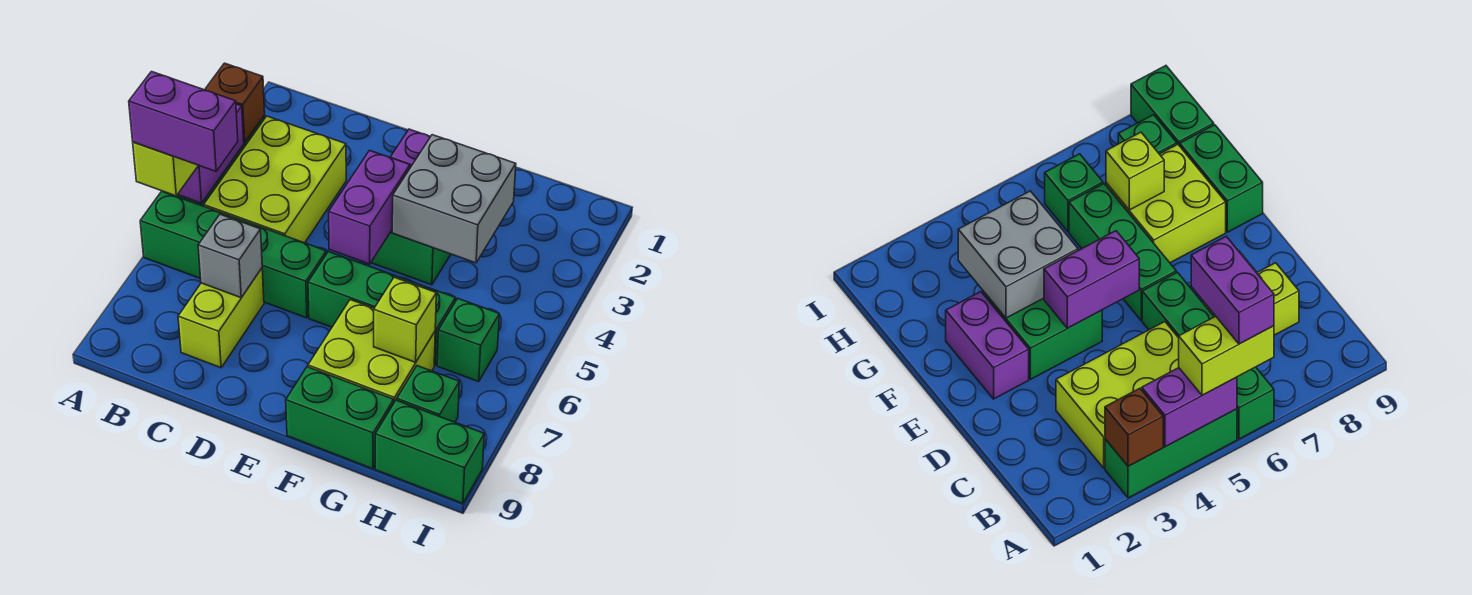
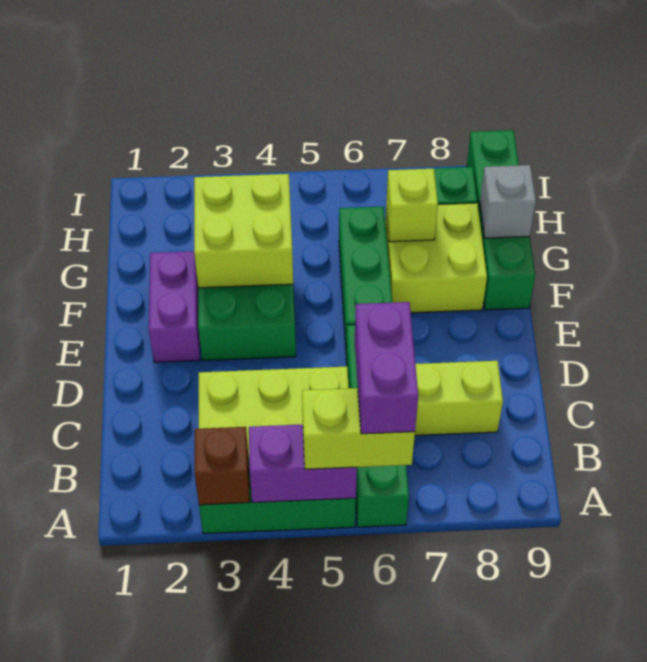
grey 1x1 brick [198,214,262,298] -> grey 1x1 brick moved to [480,165,536,238]
purple 1x2 brick [329,151,410,264] -> none
grey 2x2 brick [392,135,516,263] -> lime 2x2 brick [194,174,293,288]
green 1x1 brick [437,299,499,382] -> none

